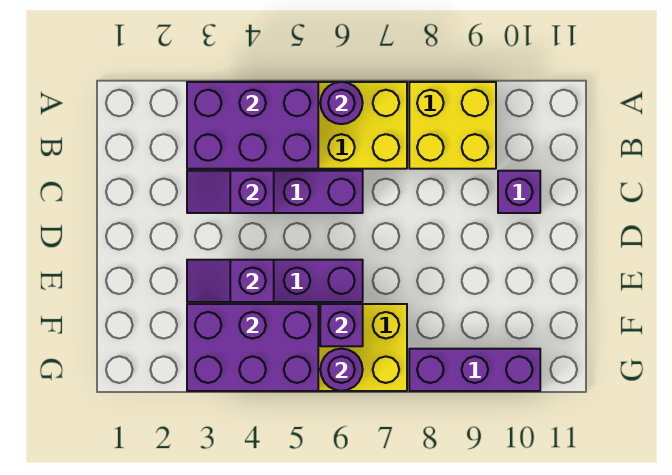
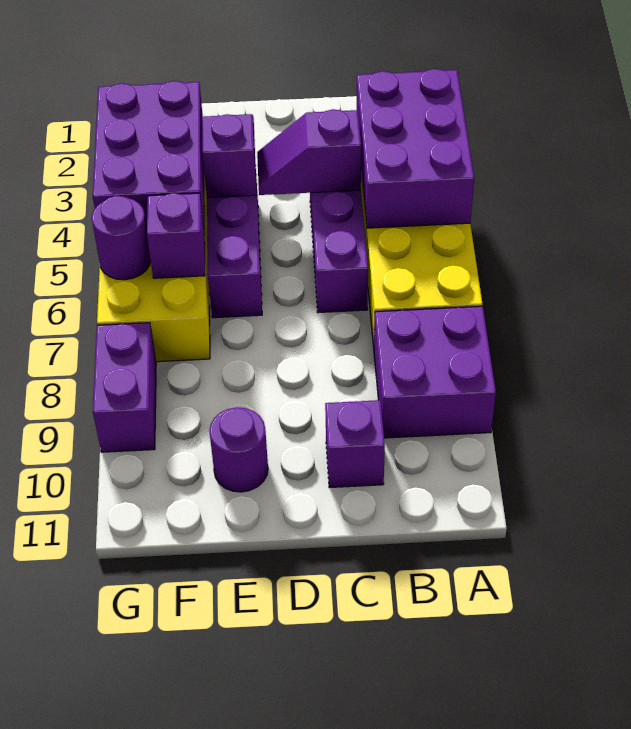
purple 1x1 round brick [320,82,363,124] -> purple 1x1 round brick moved to [209,407,268,492]
yellow 2x2 brick [409,82,496,169] -> purple 2x2 brick [374,306,496,438]
purple 1x2 slope [187,171,274,213] -> purple 1x2 slope turned to [257,109,361,195]
purple 1x3 brick [409,349,540,391] -> purple 1x2 brick [93,323,156,452]

